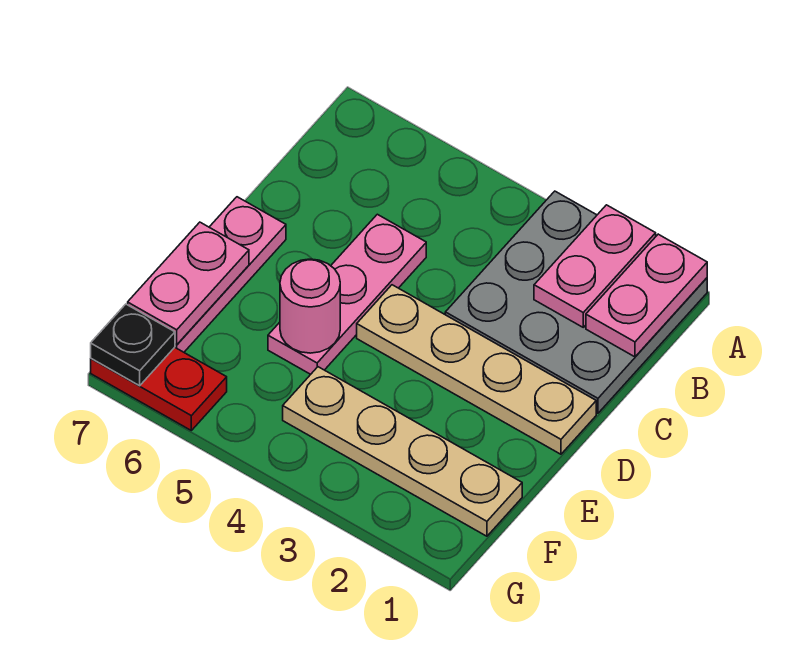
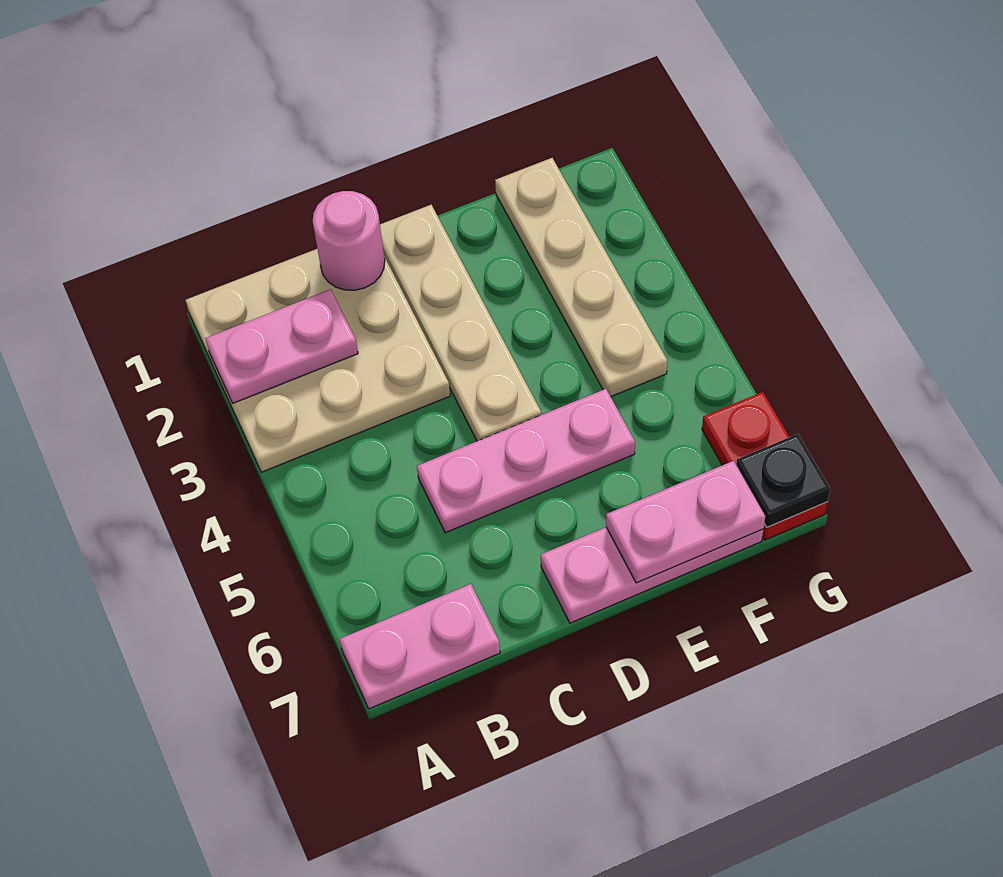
grey 3x3 plate [445,191,707,413] -> tan 3x3 plate [186,249,450,472]
pink 1x2 plate [586,234,707,357] -> pink 1x2 plate moved to [339,584,500,709]
pink 1x1 round brick [280,259,340,353] -> pink 1x1 round brick moved to [313,191,385,290]

